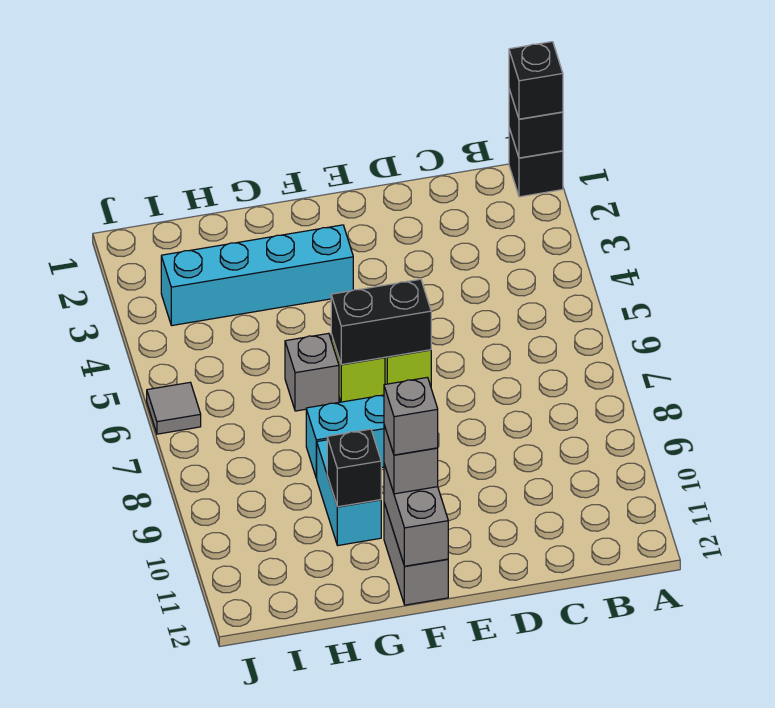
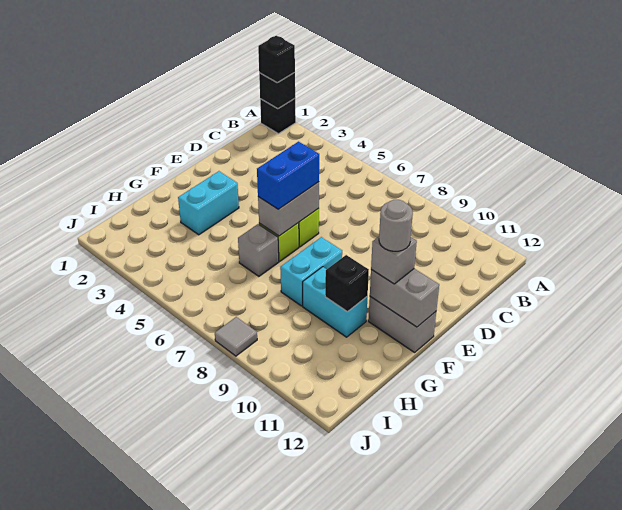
black 1x2 brick [331,279,431,365] -> grey 1x2 brick [258,182,319,236]
none -> blue 1x2 brick [257,142,319,209]
cyan 1x4 brick [161,225,353,326] -> cyan 1x2 brick [178,171,239,235]
grey 1x1 brick [384,377,438,455] -> grey 1x1 round brick [379,200,413,251]
grey 1x1 tile [147,382,201,434] -> grey 1x1 tile moved to [215,317,257,356]

